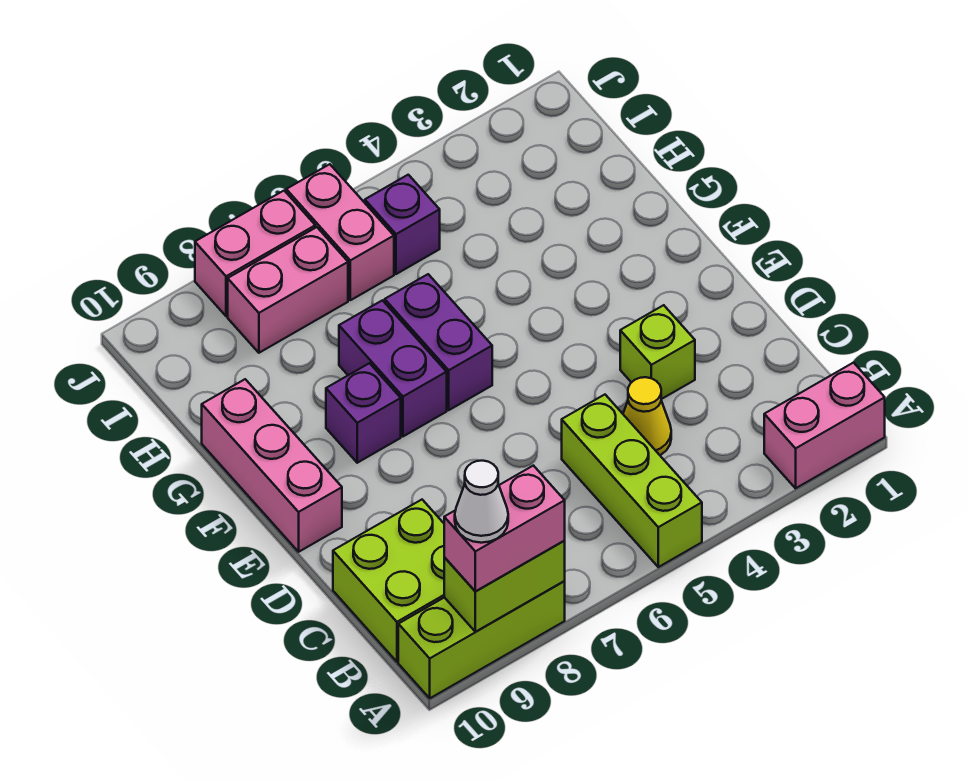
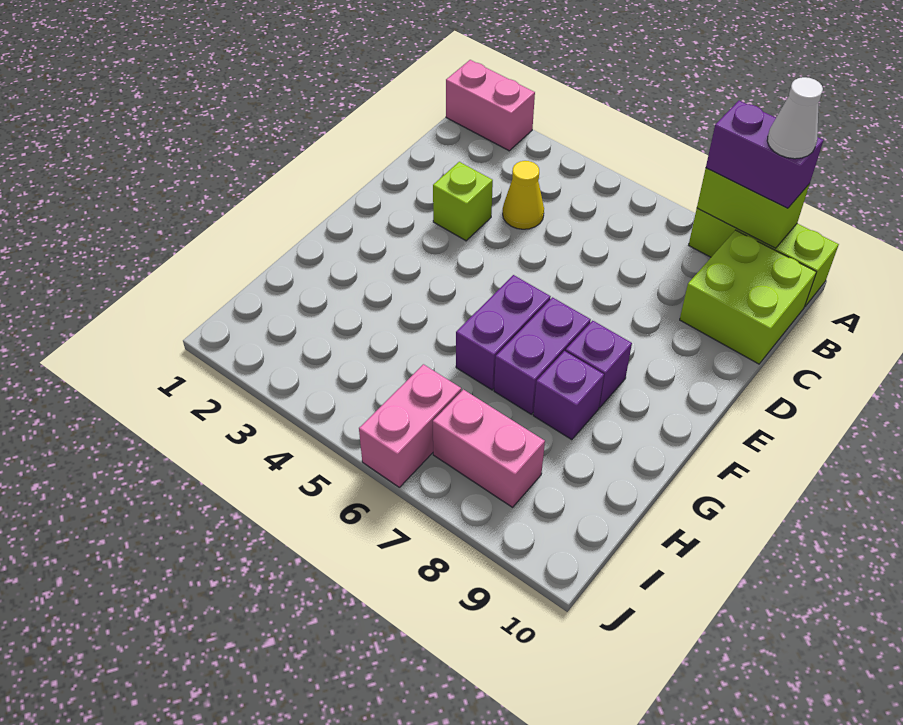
lime 1x3 brick [562,395,702,567] -> none
pink 1x2 brick [444,466,565,592] -> purple 1x2 brick [706,101,823,208]
pink 1x3 brick [202,379,342,552] -> none
purple 1x1 brick [365,175,440,274] -> purple 1x1 brick moved to [533,351,604,440]
pink 1x2 brick [195,191,315,316] -> none

